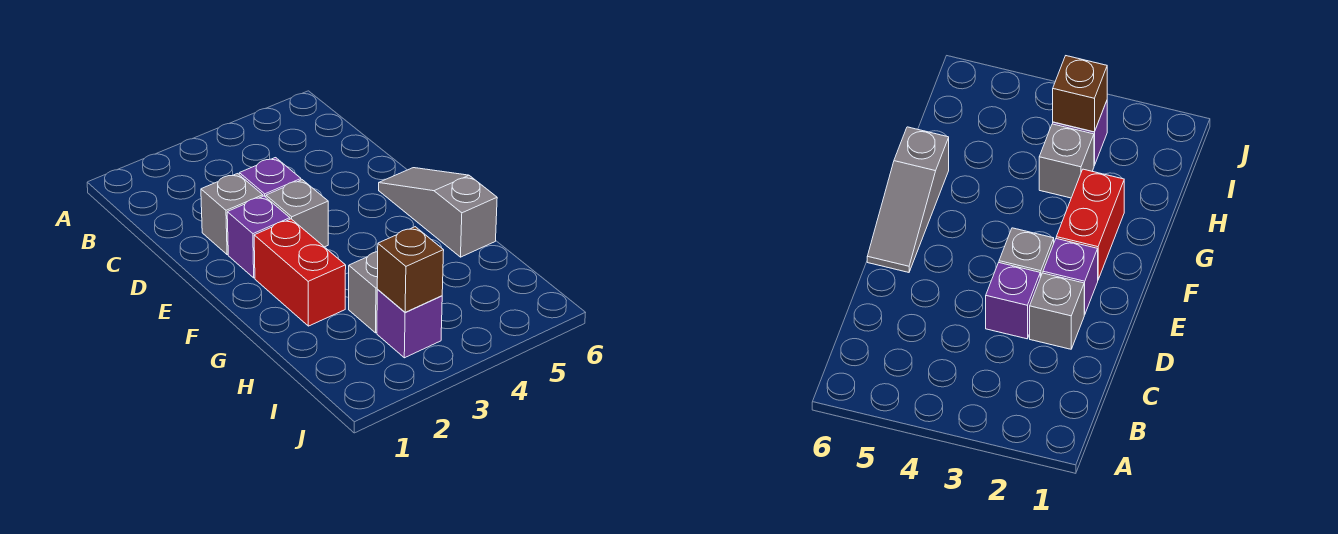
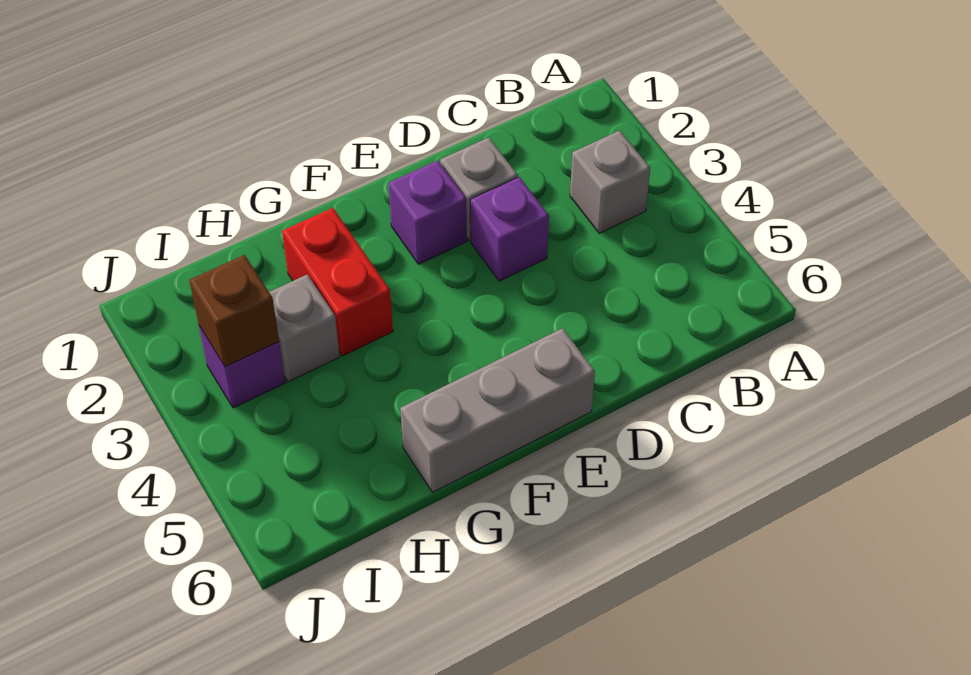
grey 1x1 brick [266,180,328,247] -> grey 1x1 brick moved to [570,131,650,233]
grey 1x3 slope [379,168,497,257] -> grey 1x3 brick [400,328,595,492]
red 1x2 brick [254,219,346,326] -> red 1x2 brick turned to [282,208,393,356]

